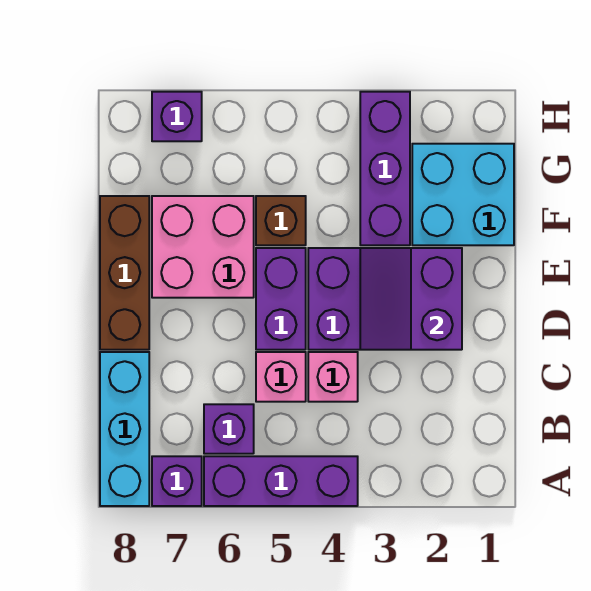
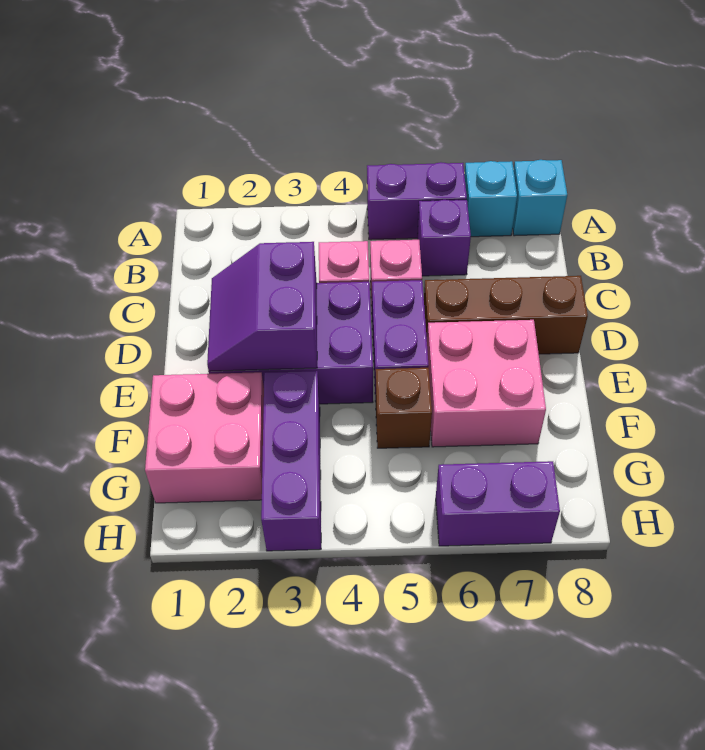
purple 1x3 brick [204,456,358,506] -> purple 1x2 brick [367,162,467,240]
purple 1x1 brick [152,456,202,506] -> cyan 1x1 brick [464,161,517,237]
cyan 1x3 brick [100,352,149,506] -> cyan 1x1 brick [513,160,567,236]
purple 2x2 slope [360,248,462,350] -> purple 2x2 slope turned to [207,242,317,371]
brown 1x3 brick [100,196,149,350] -> brown 1x3 brick turned to [424,276,588,354]
cyan 2x2 brick [412,144,514,245] -> pink 2x2 brick [145,372,264,503]
purple 1x1 brick [152,92,202,141] -> purple 1x2 brick [436,461,560,546]

